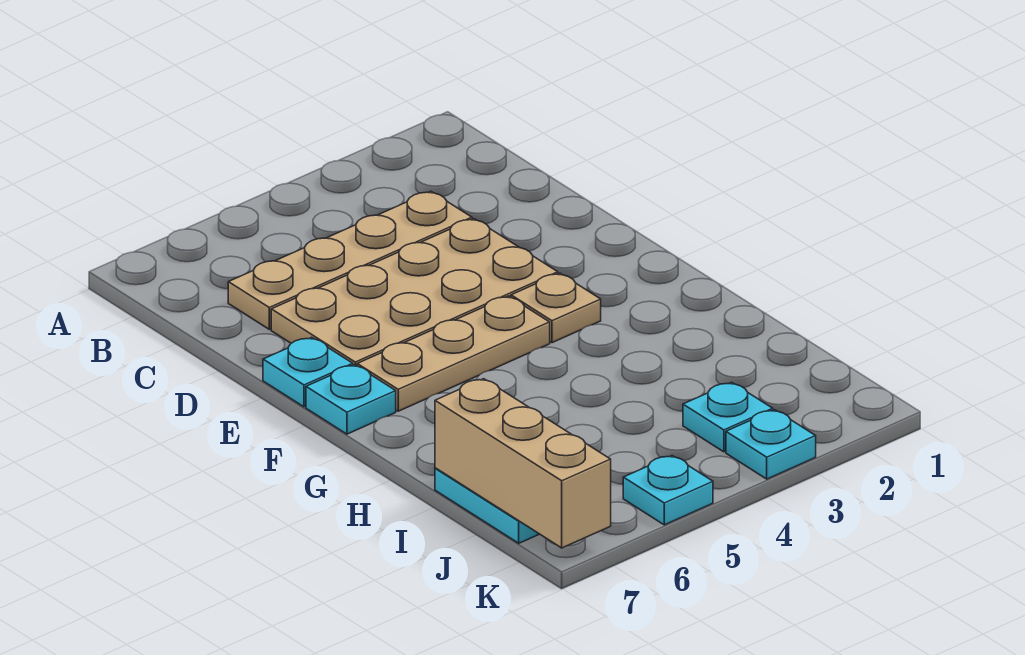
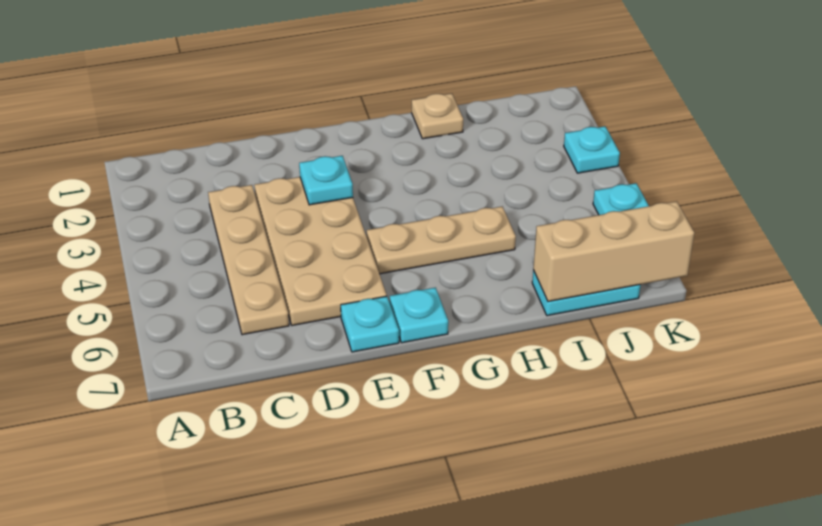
tan 1x1 plate [511,273,601,343] -> tan 1x1 plate moved to [412,94,463,139]
tan 1x3 plate [357,296,550,411] -> tan 1x3 plate turned to [367,207,516,274]
cyan 1x1 plate [683,382,773,452] -> cyan 1x1 plate moved to [299,156,353,205]

